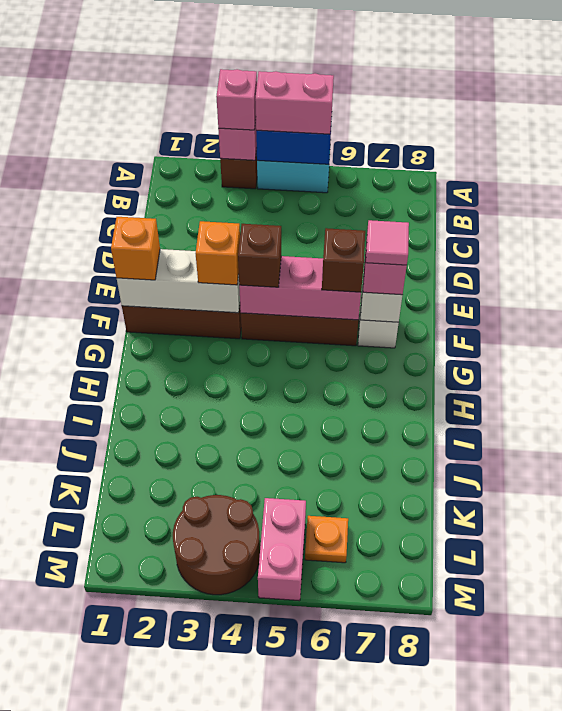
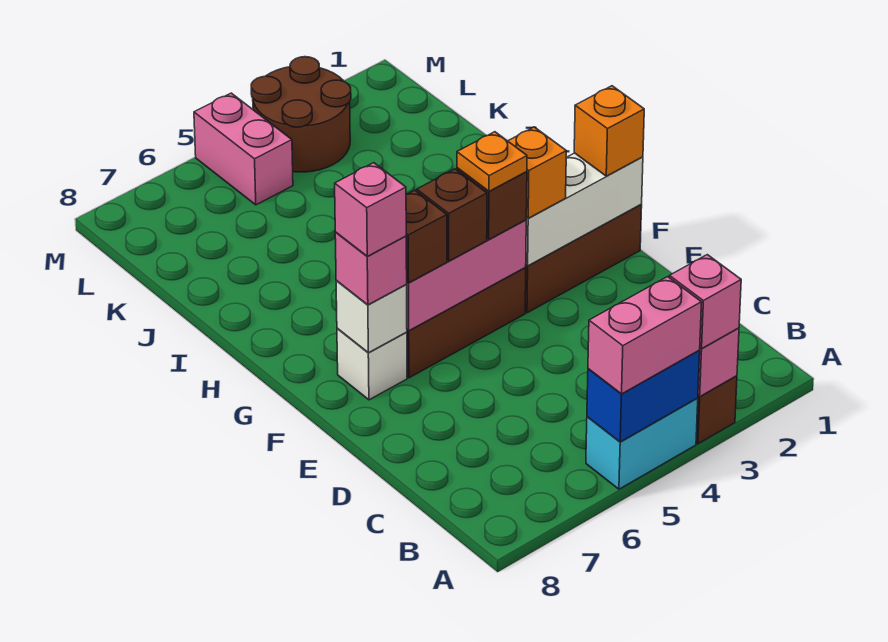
none -> brown 1x1 brick [417,169,487,261]
pink 1x1 tile [366,220,409,265] -> pink 1x1 brick [335,163,406,256]
orange 1x1 plate [305,516,348,563] -> orange 1x1 plate moved to [457,132,527,191]

